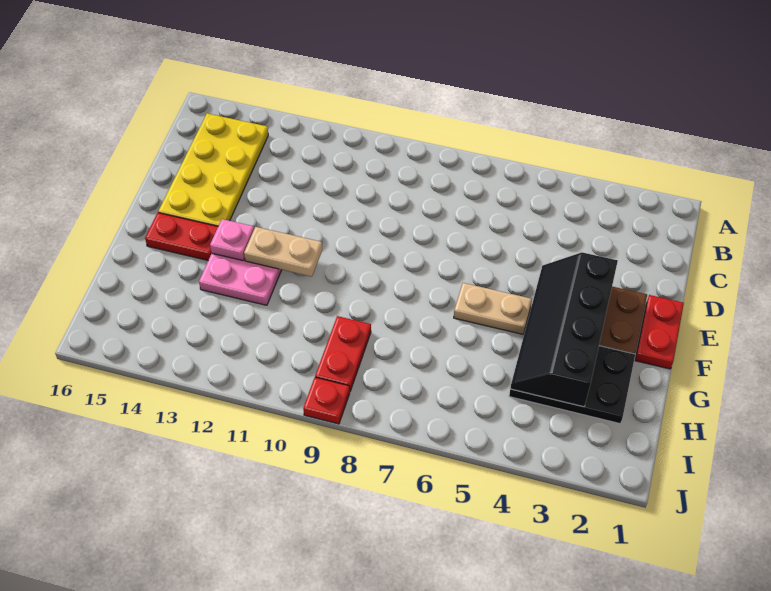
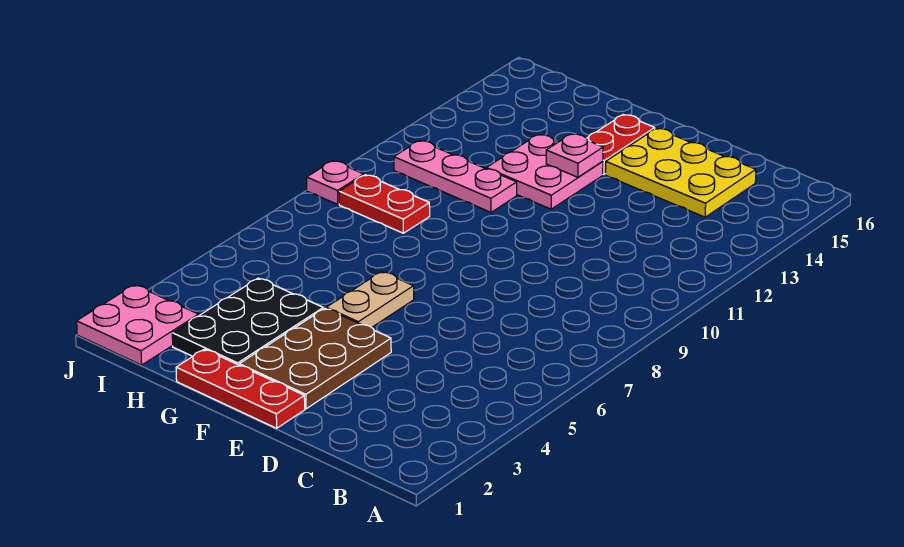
yellow 2x4 plate [158,113,268,226] -> yellow 2x3 plate [606,128,756,217]
red 1x2 plate [635,295,684,369] -> red 1x3 plate [176,349,305,428]
black 2x4 slope [510,252,618,407] -> none
tan 1x2 plate [244,227,322,277] -> none
none -> pink 1x3 plate [394,141,517,212]
none -> pink 2x2 plate [77,285,199,365]
red 1x1 plate [303,377,350,424] -> pink 1x1 plate [307,161,364,204]

